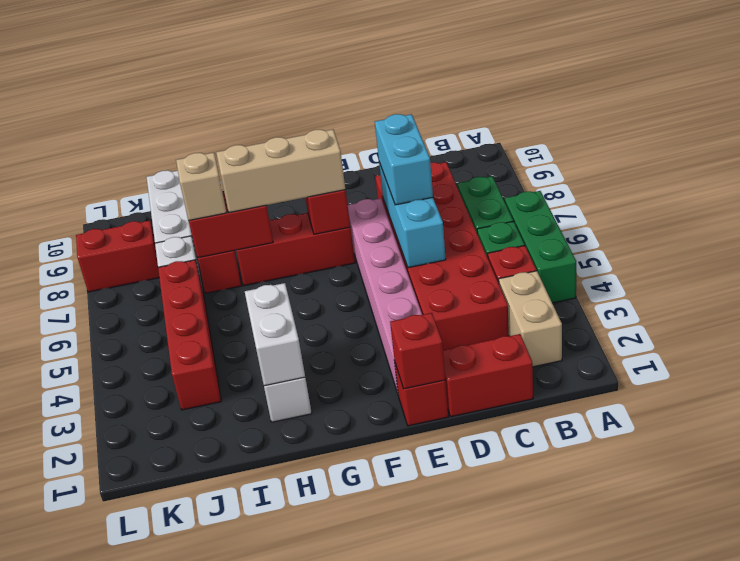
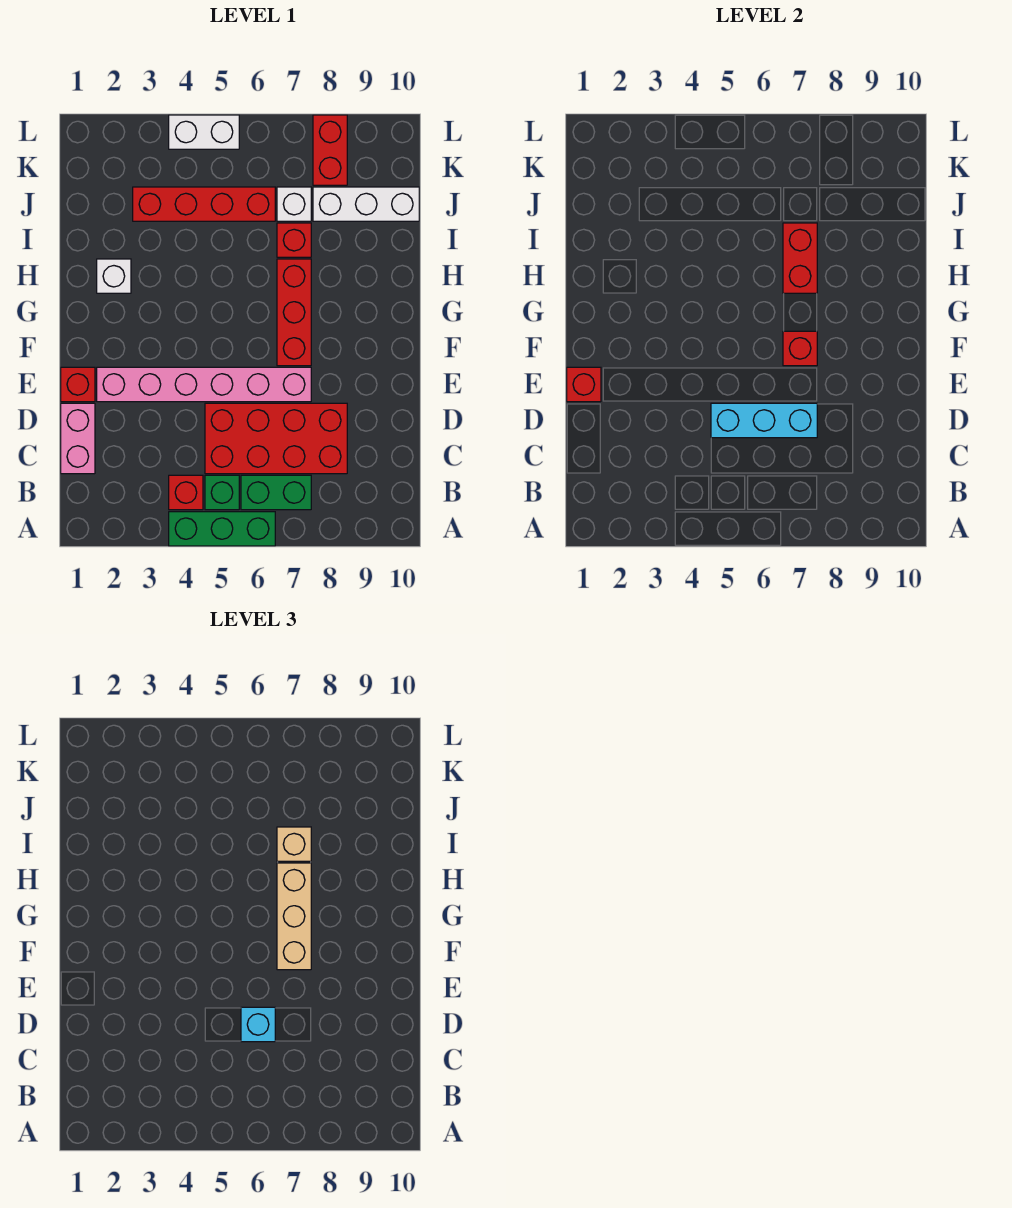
tan 1x2 brick [499,271,562,367] -> none
red 1x2 brick [443,334,533,417] -> pink 1x2 brick [61,403,95,474]
red 2x6 brick [375,162,509,350] -> red 2x4 brick [205,403,347,474]
cyan 1x2 brick [375,114,433,205] -> cyan 1x1 brick [241,1007,275,1042]
white 1x2 brick [245,283,305,386] -> white 1x2 brick moved to [169,115,239,149]

